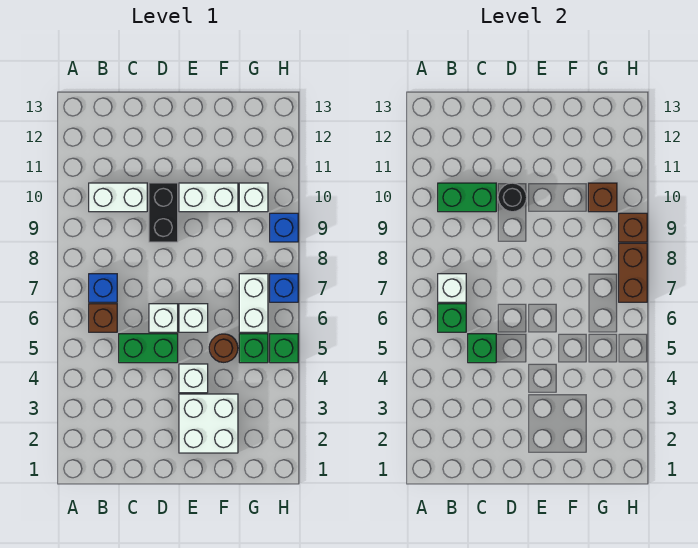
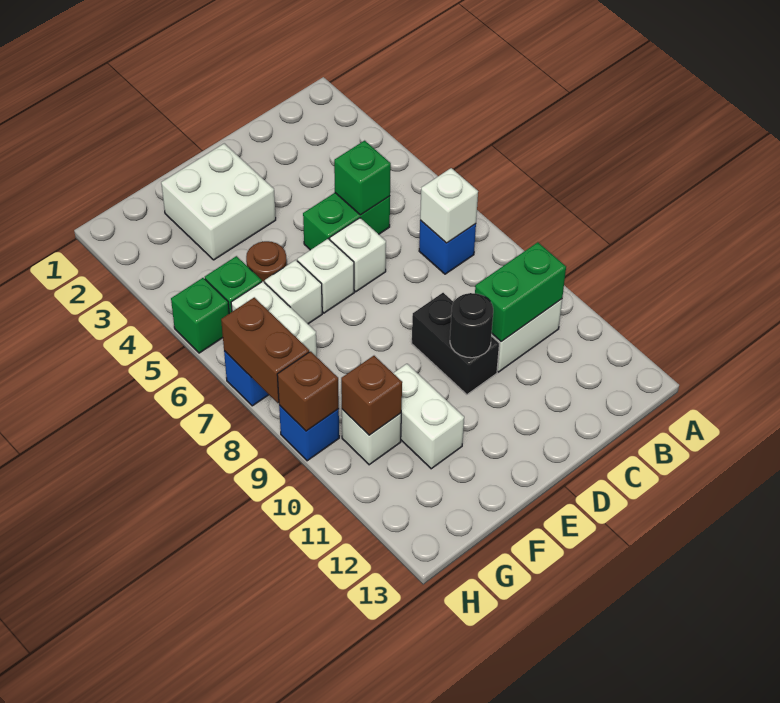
brown 1x1 brick [89,304,117,332] -> none
green 1x1 brick [438,304,466,332] -> none
white 1x1 brick [179,364,208,393] -> white 1x1 brick moved to [265,260,322,324]
white 1x2 brick [179,183,238,212] -> white 1x2 brick turned to [393,364,464,469]

